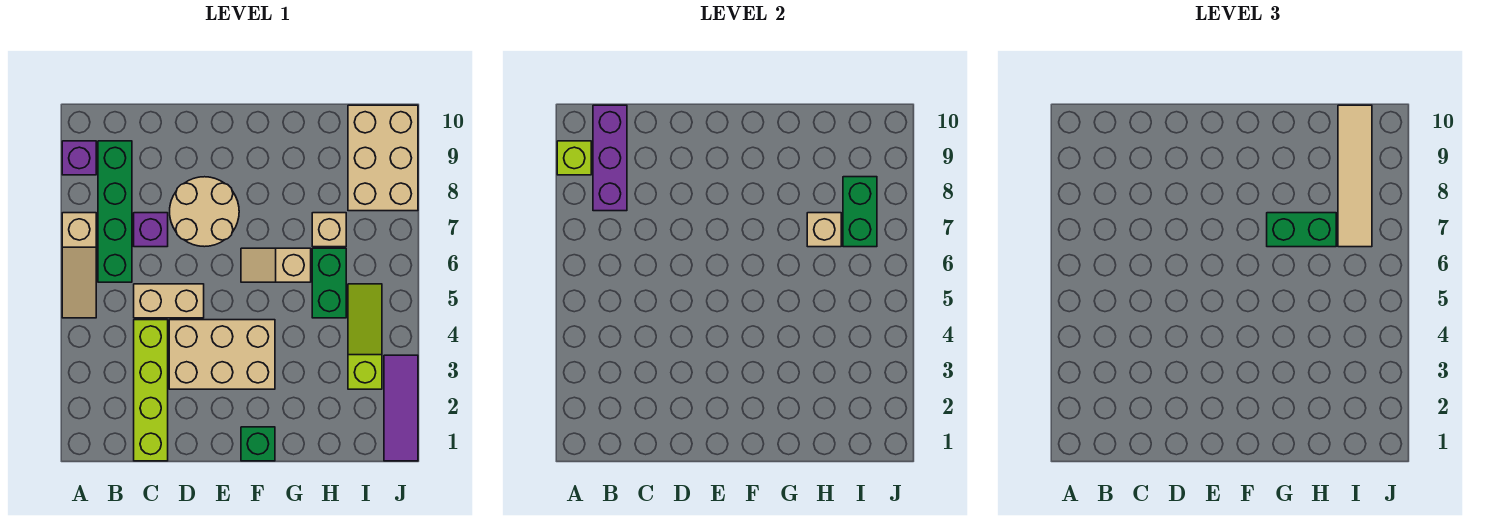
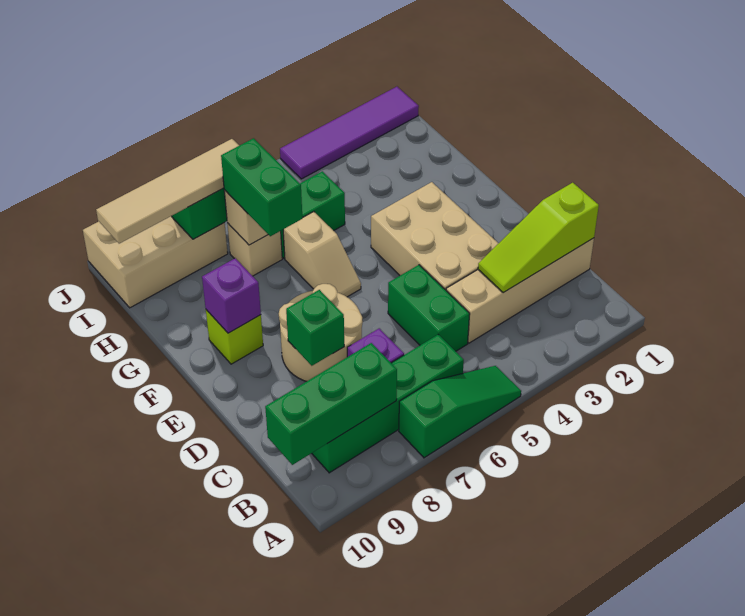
tan 1x3 slope [62,213,96,318] -> green 1x3 slope [399,366,521,458]
purple 1x1 brick [62,141,96,175] -> purple 1x1 brick moved to [202,258,261,333]
lime 1x1 brick [557,141,591,175] -> lime 1x1 brick moved to [206,310,263,364]
purple 1x3 brick [593,105,627,211] -> green 1x3 brick [265,343,397,465]
lime 1x4 brick [134,320,168,461] -> tan 1x4 brick [446,238,594,343]
tan 1x2 brick [134,284,204,318] -> green 1x2 brick [388,265,470,351]
green 1x1 brick [241,427,275,461] -> green 1x1 brick moved to [286,290,344,366]
lime 1x3 slope [348,284,382,389] -> lime 1x3 slope moved to [478,183,599,293]
purple 1x3 tile [384,355,418,461] -> purple 1x4 tile [280,87,419,179]

